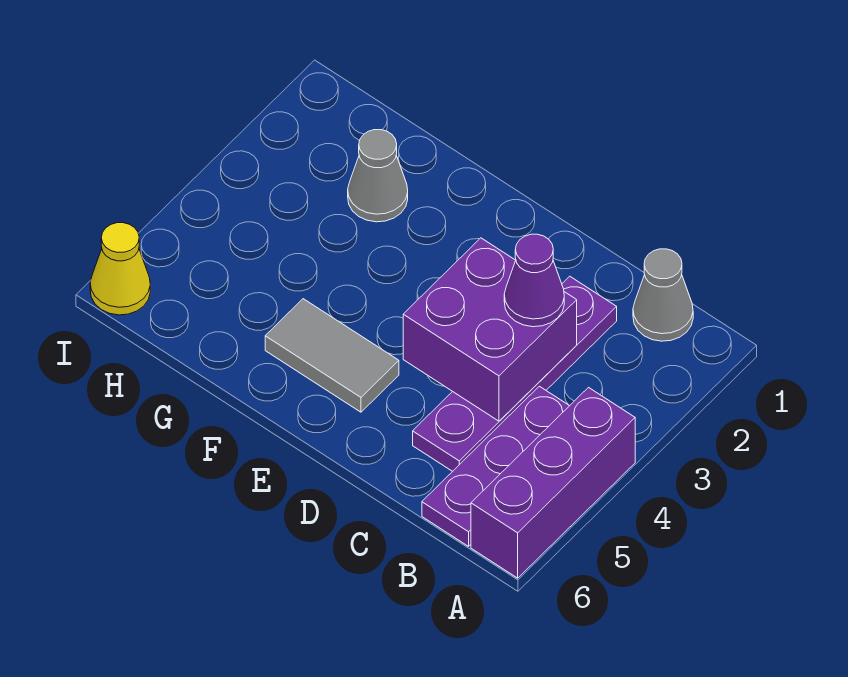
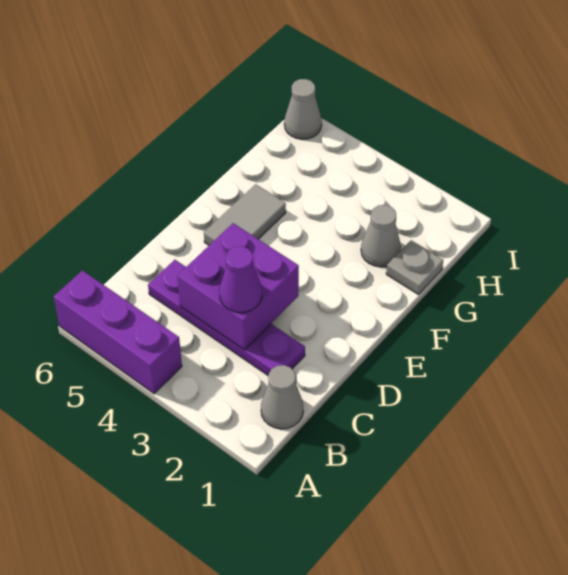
purple 1x3 plate [422,386,569,546] -> none
none -> grey 1x1 plate [386,240,443,295]
yellow 1x1 cone [90,223,150,315] -> grey 1x1 cone [284,79,322,139]

